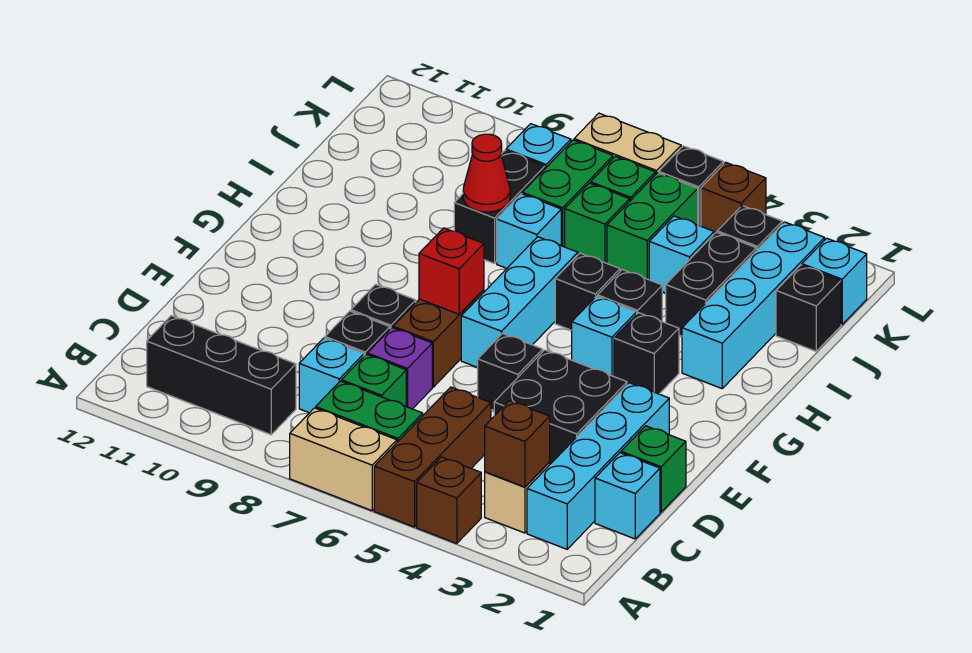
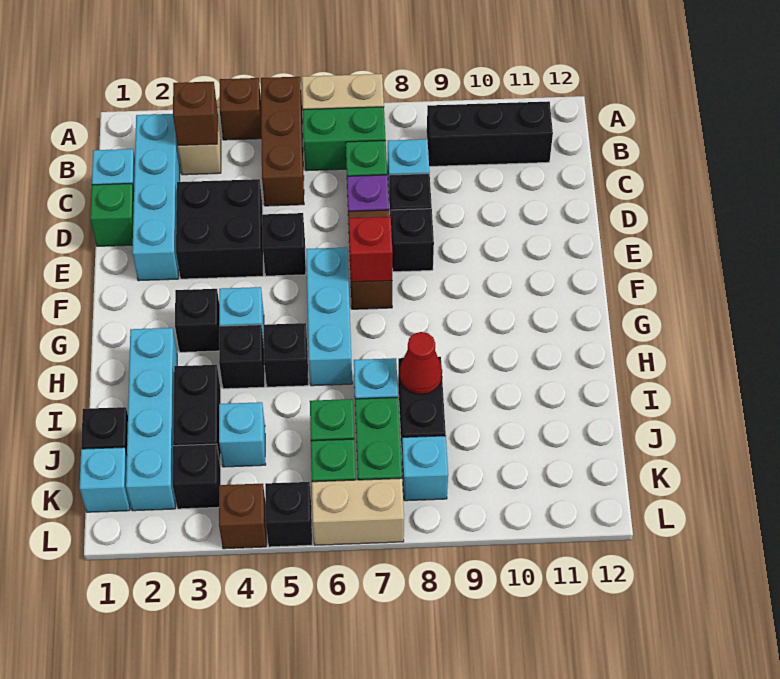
green 1x2 brick [607,173,698,280] -> none

